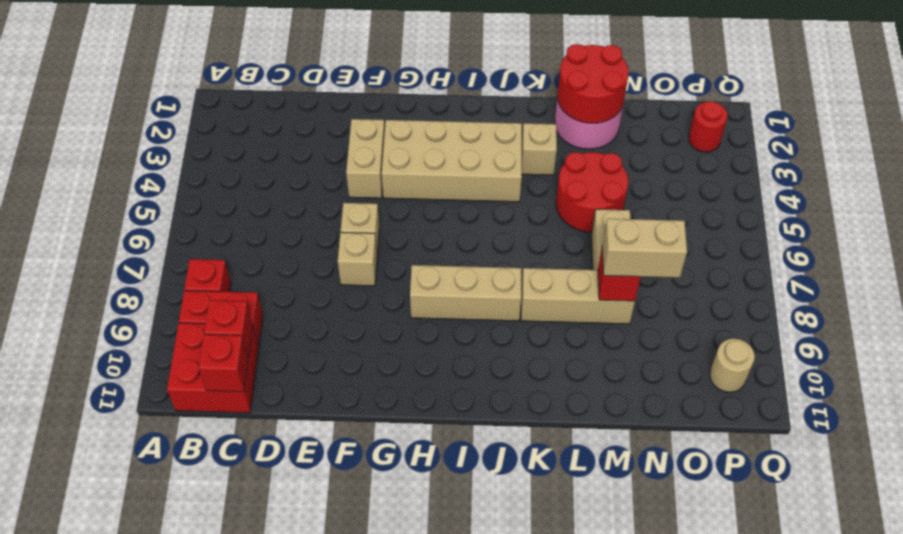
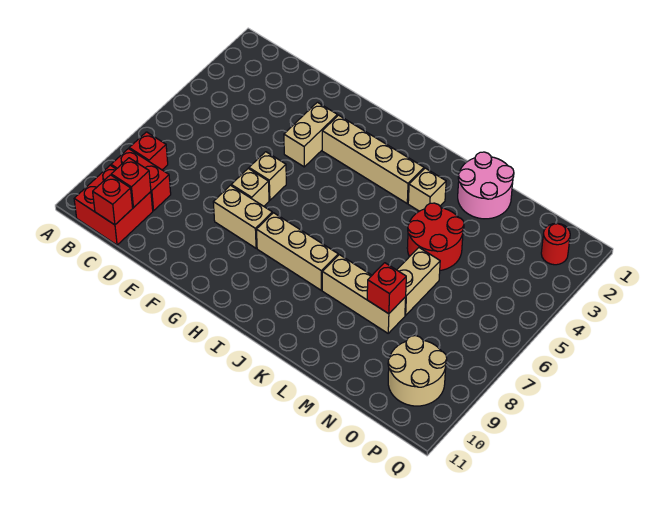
tan 2x4 brick [382,120,522,202] -> tan 1x4 brick [322,115,424,203]
red 2x2 round brick [557,44,629,123] -> none
tan 1x2 brick [602,219,687,278] -> tan 1x2 brick moved to [213,185,272,248]
tan 1x1 round brick [710,338,755,392] -> tan 2x2 round brick [388,336,447,406]

